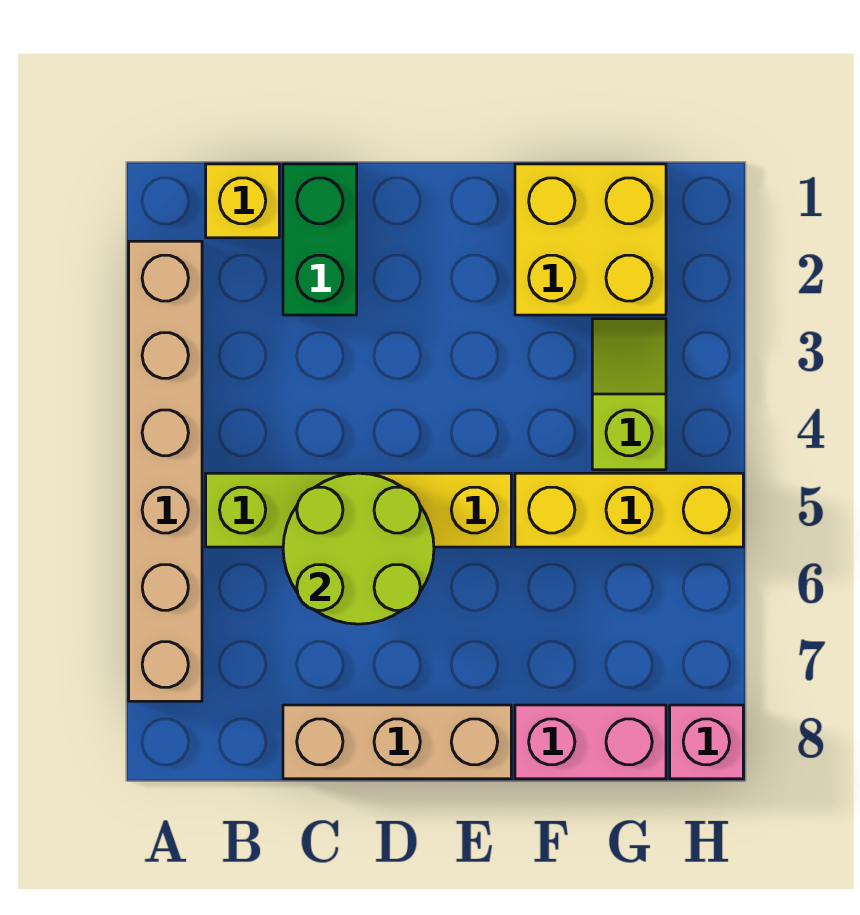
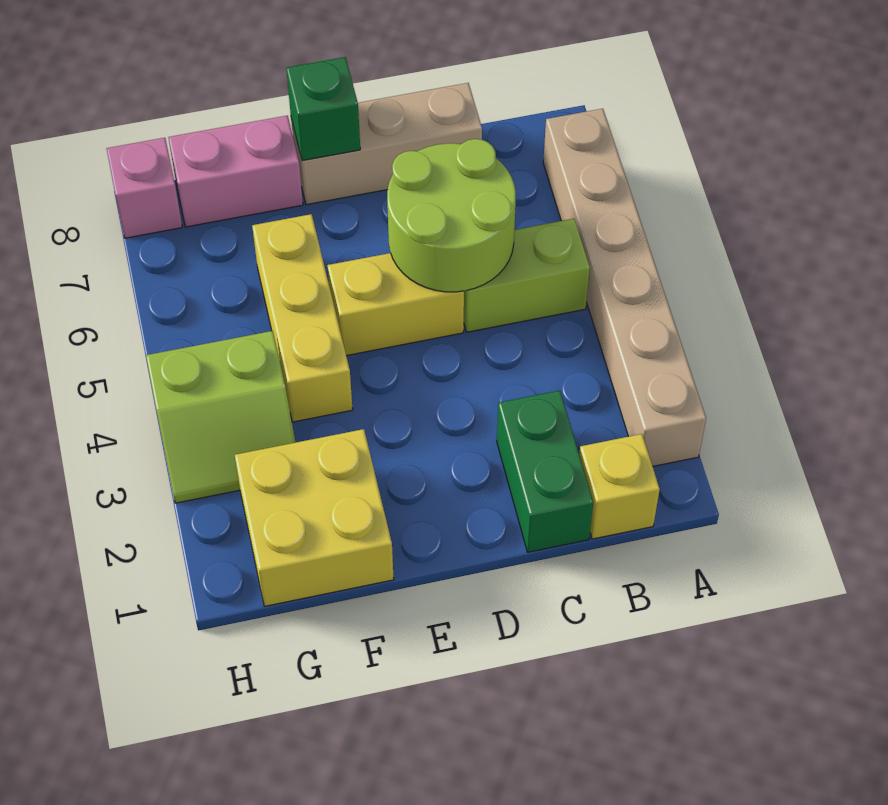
none -> green 1x1 brick [286,57,360,161]
yellow 1x3 brick [515,473,743,547] -> yellow 1x3 brick turned to [252,214,353,422]
lime 1x2 slope [592,319,666,470] -> lime 2x2 slope [146,331,296,503]

